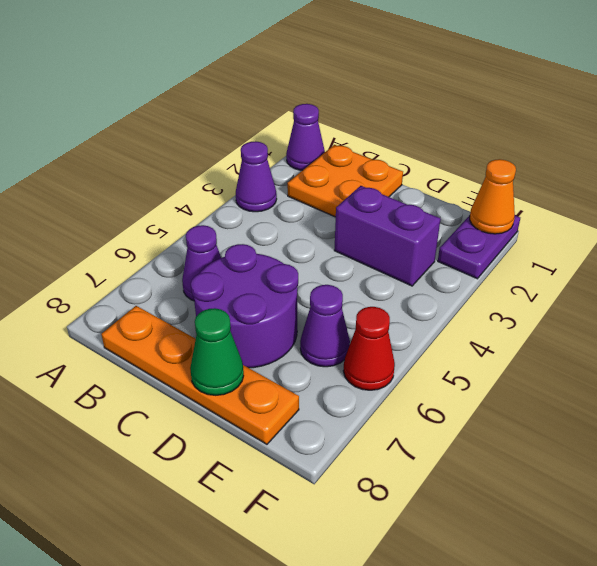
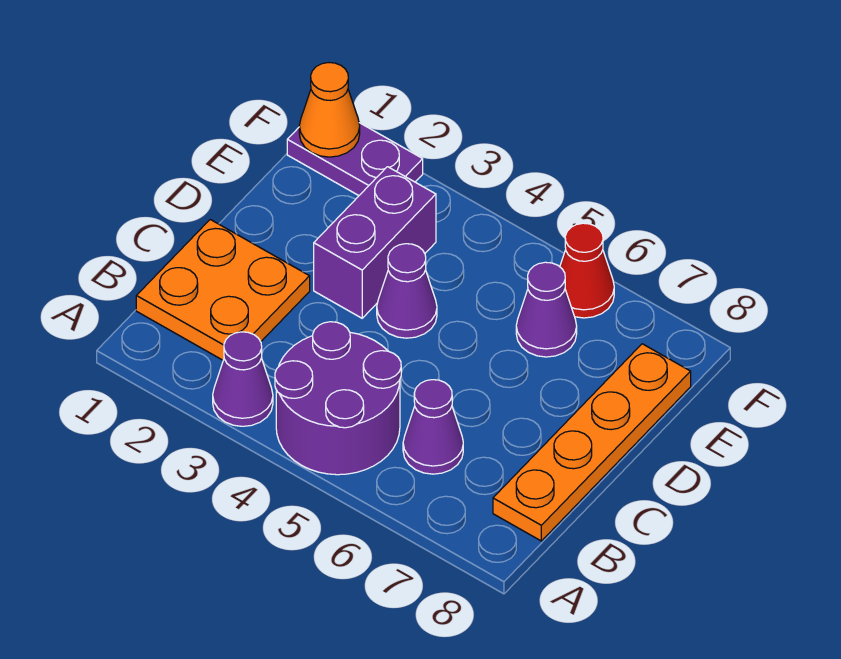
purple 1x1 cone [286,104,325,170] -> purple 1x1 cone moved to [377,244,437,338]
purple 2x2 round brick [191,244,298,368] -> purple 2x2 round brick moved to [275,322,401,475]
green 1x1 cone [190,308,244,395] -> none

